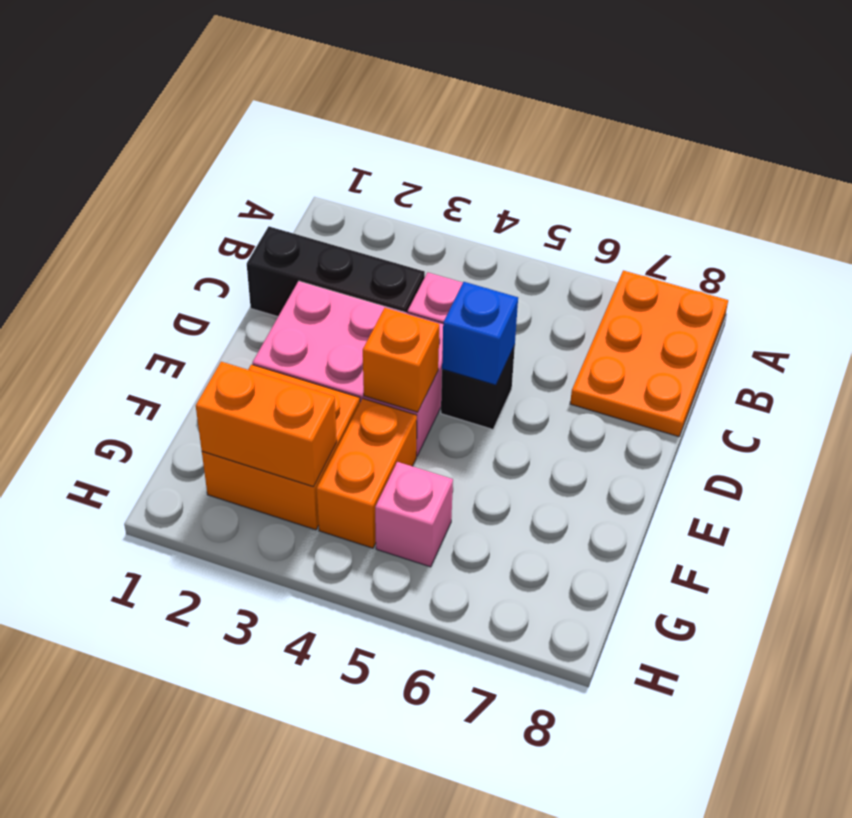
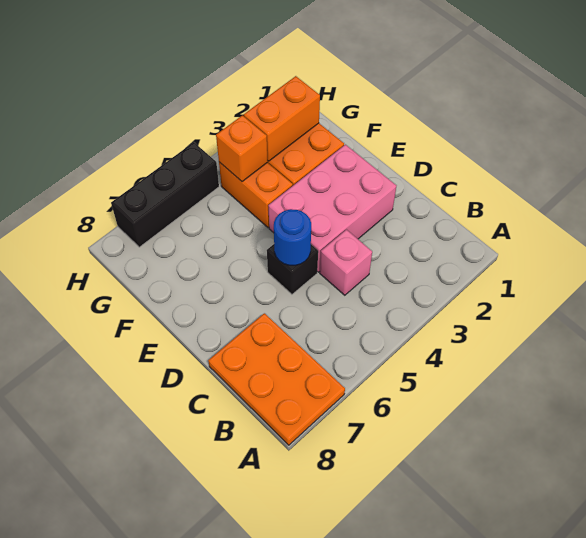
black 1x3 brick [247,227,425,317] -> black 1x3 brick moved to [111,142,219,247]
blue 1x1 brick [442,282,518,385] -> blue 1x1 round brick [274,209,311,265]
orange 1x1 brick [363,308,439,412] -> orange 1x1 brick moved to [216,115,268,182]
pink 1x1 brick [375,462,453,567] -> none

